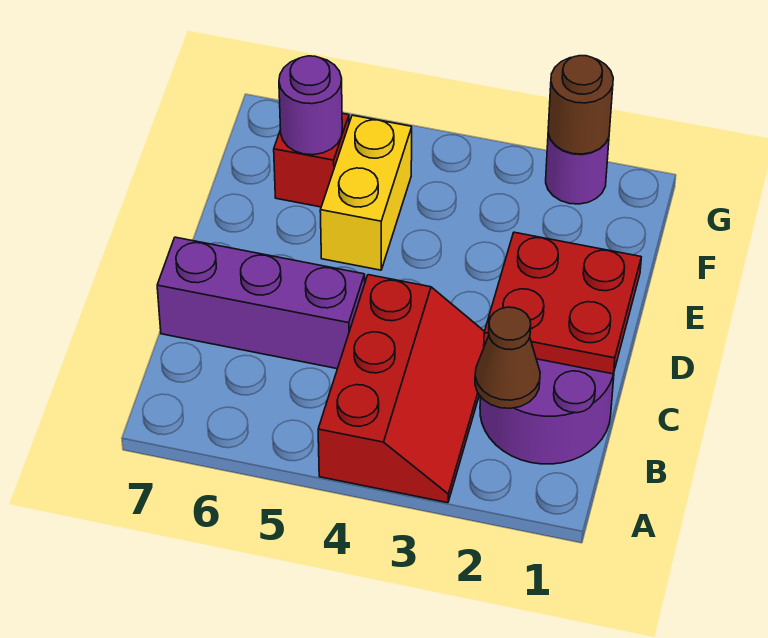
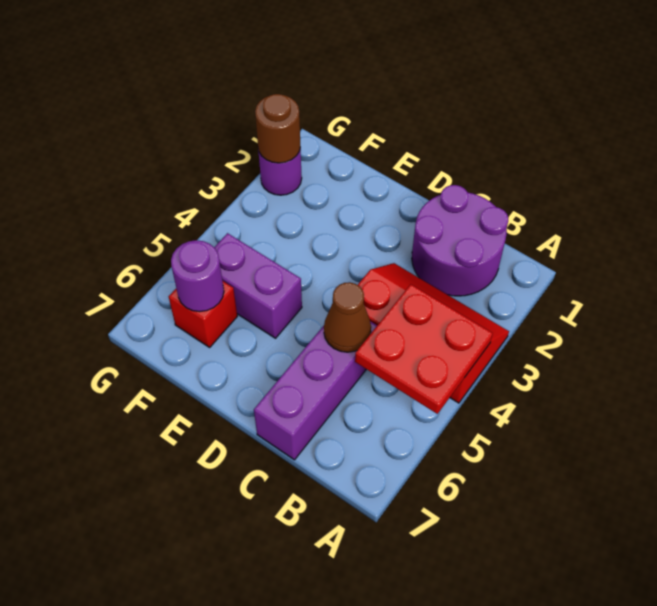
brown 1x1 cone [475,307,540,408] -> brown 1x1 cone moved to [324,282,371,352]
red 2x2 plate [484,232,641,374] -> red 2x2 plate moved to [355,284,493,414]
yellow 1x2 brick [320,115,412,270] -> purple 1x2 brick [214,233,302,338]

